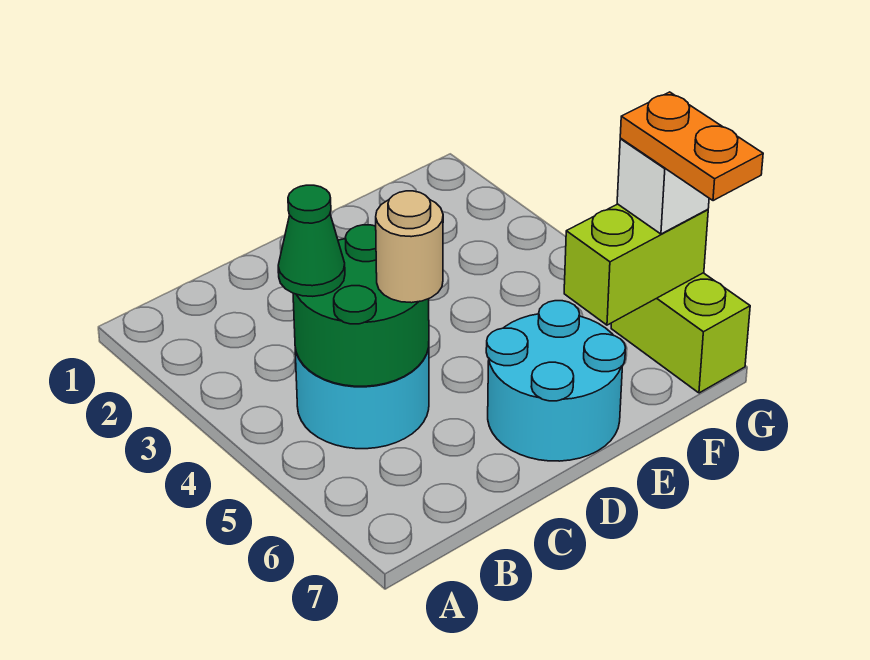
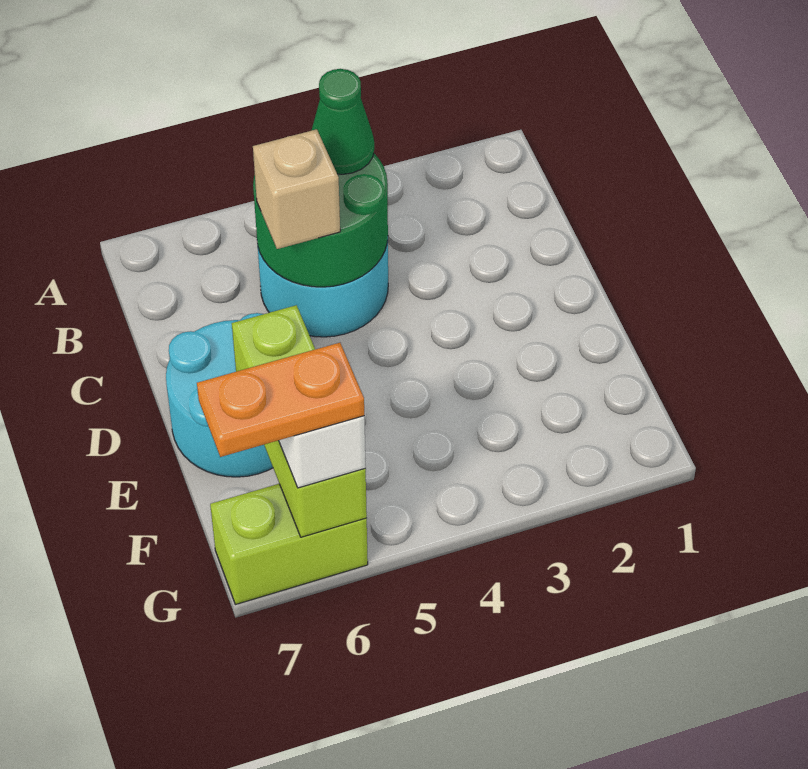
tan 1x1 round brick [376,191,443,303] -> tan 1x1 brick [253,129,340,249]
lime 1x2 brick [564,204,708,325] -> lime 1x3 brick [232,305,367,537]

